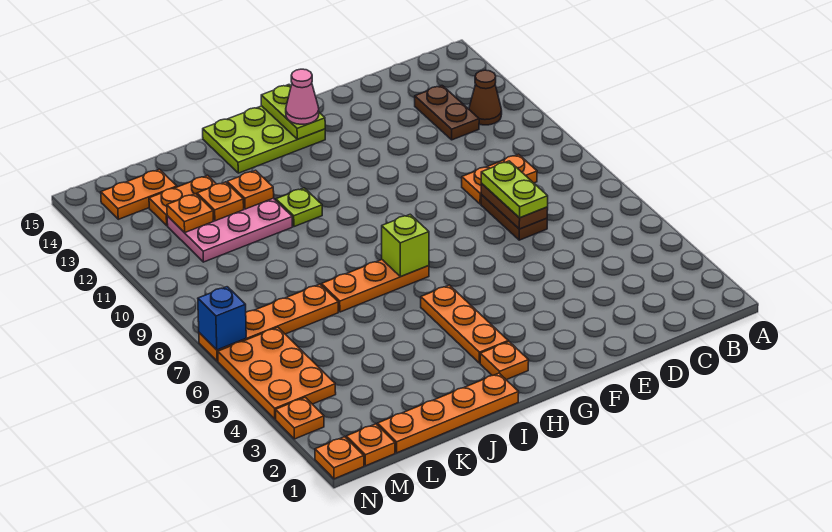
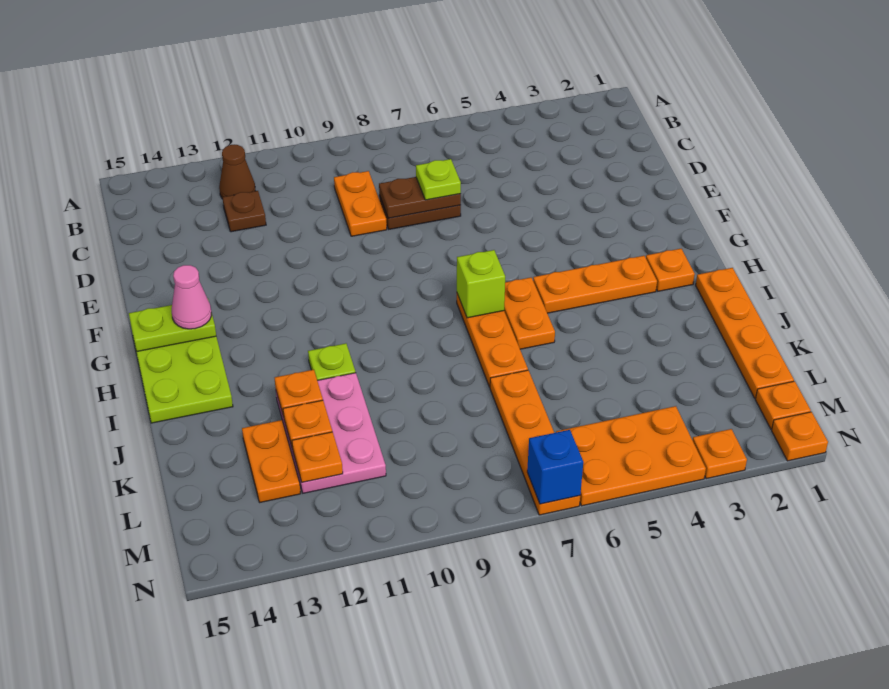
brown 1x2 plate [415,86,479,140] -> brown 1x1 plate [222,191,266,232]
lime 1x2 plate [481,161,548,218] -> lime 1x1 plate [416,159,461,200]
orange 1x2 plate [101,169,177,219] -> orange 1x2 plate moved to [504,278,555,349]

